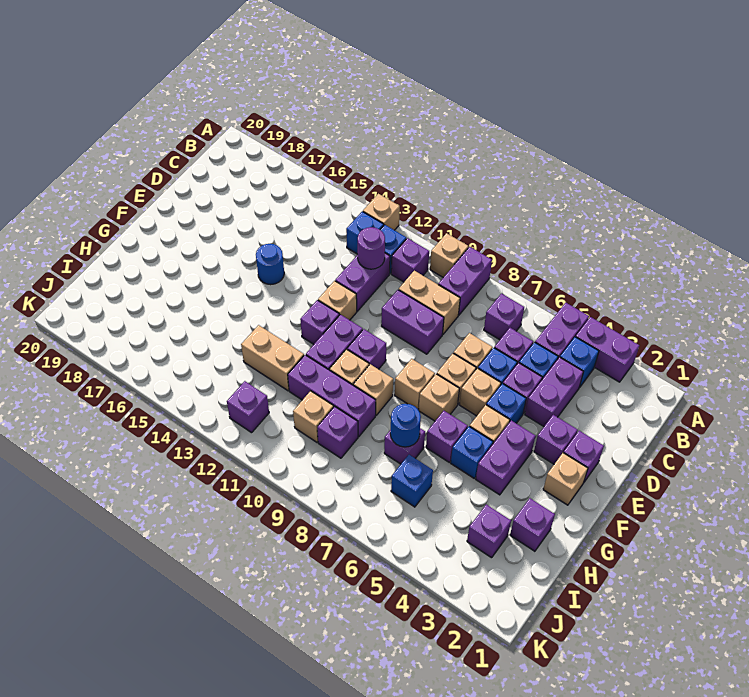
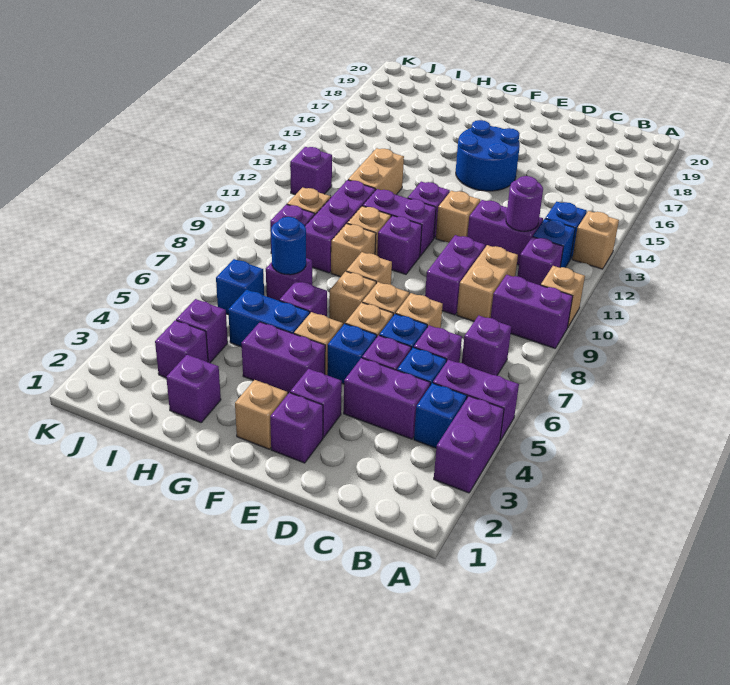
blue 1x1 round brick [256,244,284,285] -> blue 2x2 round brick [456,120,520,191]
blue 1x1 brick [451,426,493,478] -> blue 1x2 brick [228,290,310,347]
none -> purple 1x1 brick [176,299,228,363]

